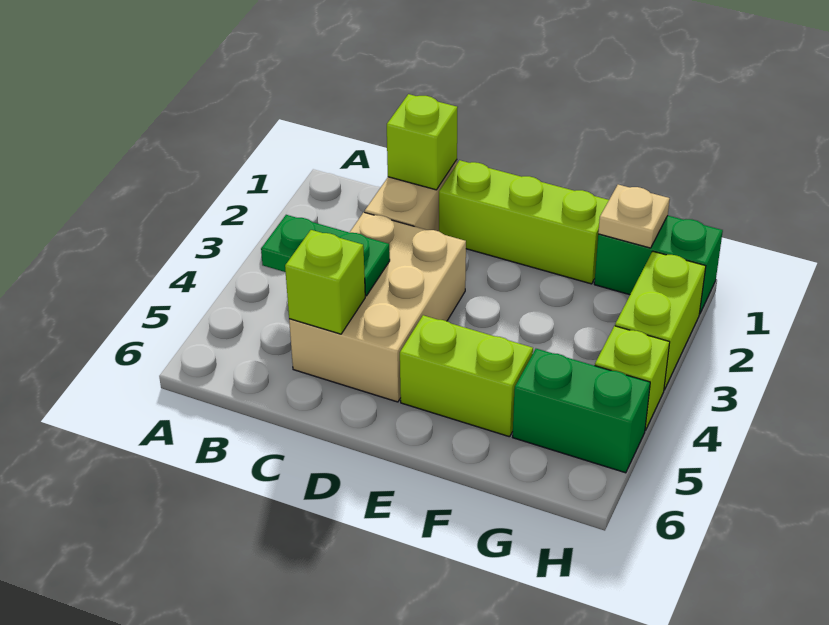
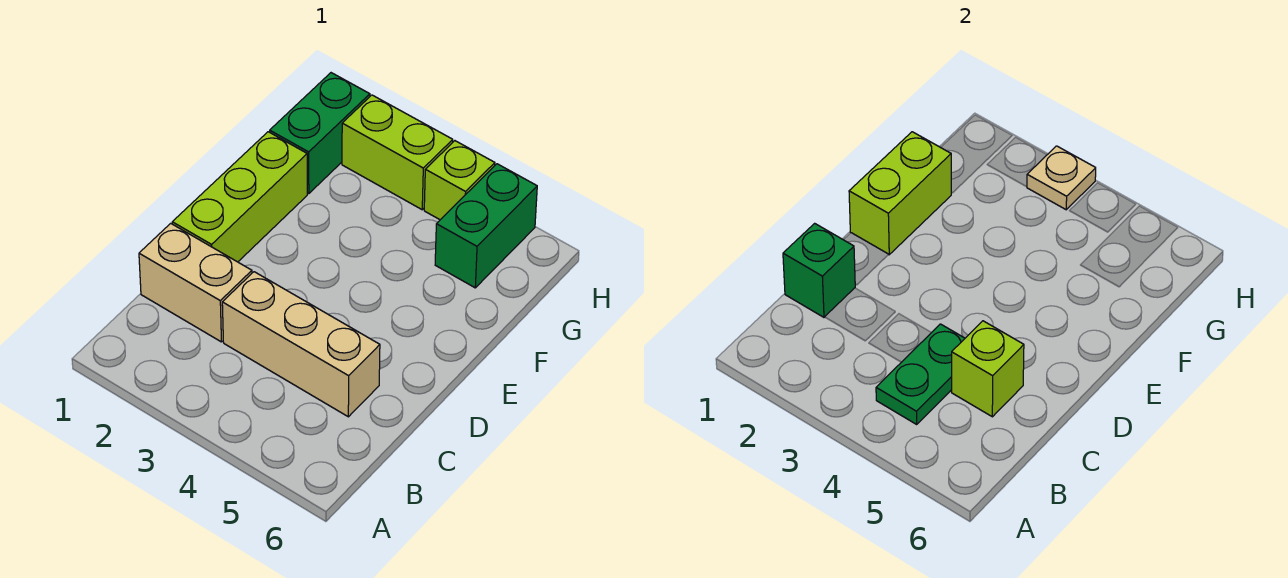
lime 1x1 brick [387,94,458,190] -> green 1x1 brick [783,223,855,317]
tan 2x3 brick [289,212,466,402] -> tan 1x3 brick [222,272,380,417]
lime 1x2 brick [400,315,533,437] -> lime 1x2 brick moved to [849,132,951,255]
tan 1x1 plate [598,185,670,248] -> tan 1x1 plate moved to [1027,146,1096,210]

